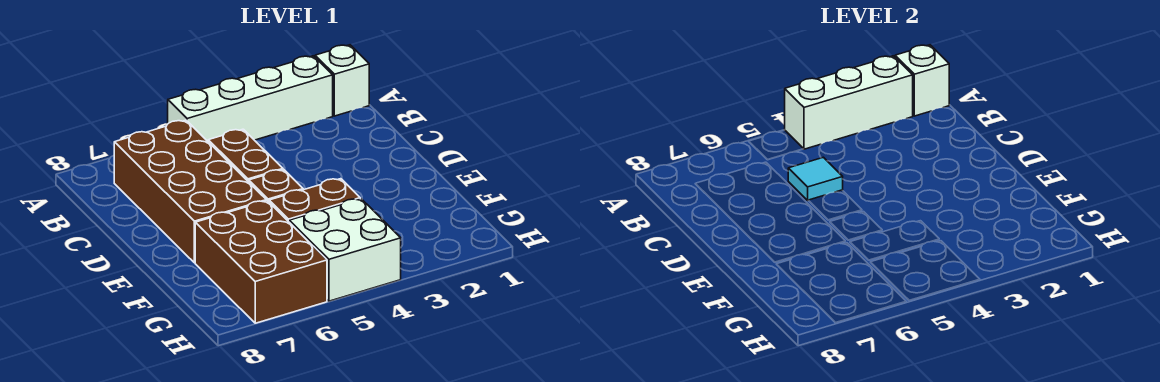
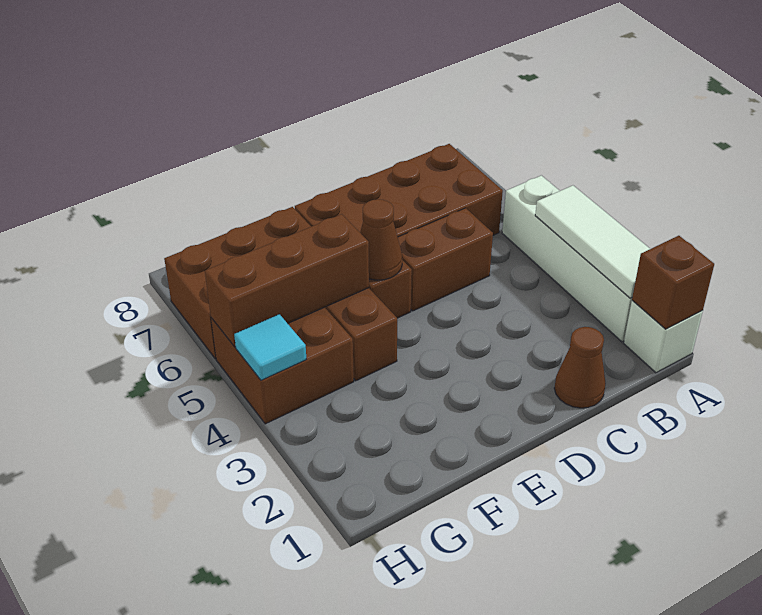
white 1x1 brick [895,45,949,116] -> brown 1x1 brick [632,236,714,329]
white 1x3 brick [785,56,913,149] -> white 1x3 tile [535,185,650,298]
none -> brown 1x1 cone [554,327,606,408]
cyan 1x1 tile [788,157,843,200] -> cyan 1x1 tile moved to [234,314,306,380]
none -> brown 1x1 cone [360,199,402,280]
none -> brown 1x3 brick [205,214,369,347]
white 2x2 brick [289,199,401,301] -> brown 2x2 brick [211,307,354,424]

